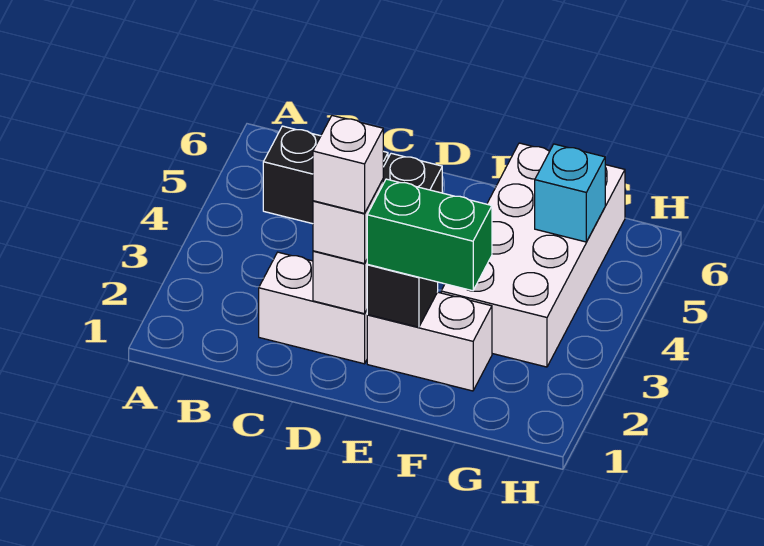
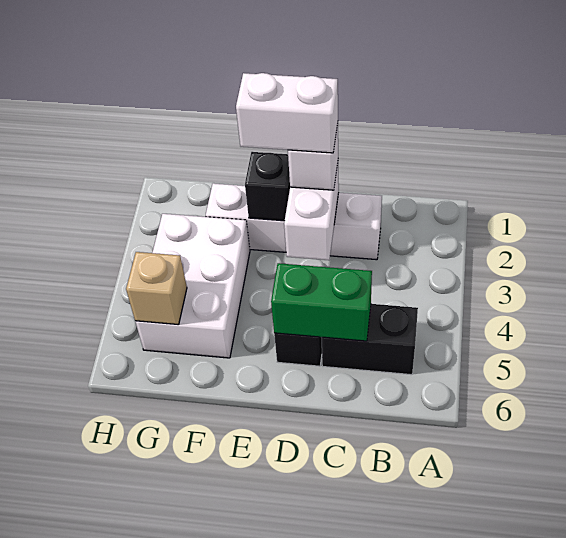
white 1x1 brick [313,116,383,213] -> white 1x2 brick [236,73,338,153]
green 1x2 brick [367,179,492,291] -> green 1x2 brick moved to [271,263,372,341]
white 2x4 brick [441,143,625,367] -> white 2x3 brick [135,214,250,358]
cyan 1x1 brick [535,144,605,242] -> tan 1x1 brick [126,252,187,325]

